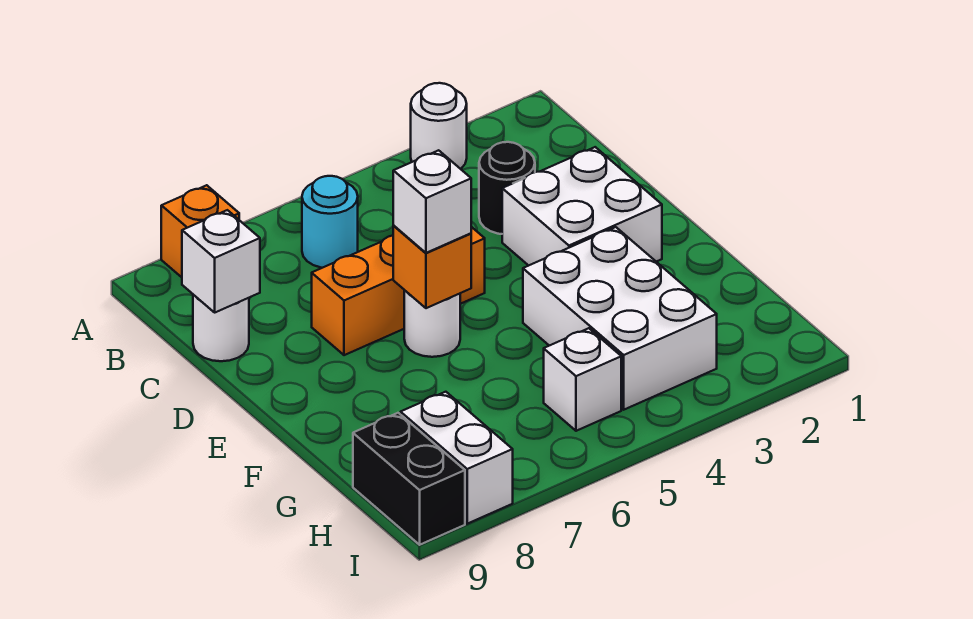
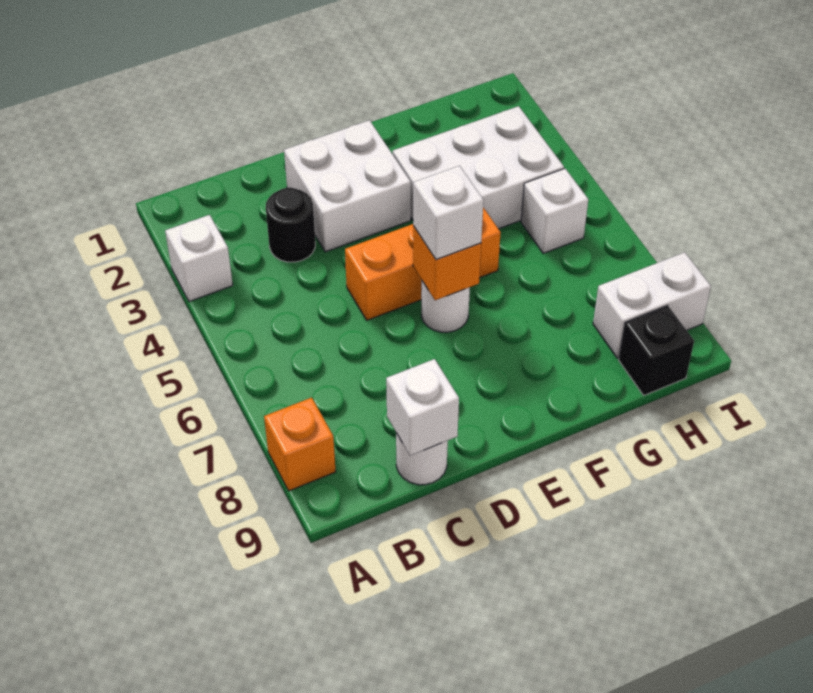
white 1x1 round brick [411,83,467,169] -> white 1x1 brick [165,215,233,302]
cyan 1x1 round brick [302,176,358,268] -> none
orange 1x3 brick [312,227,485,355] -> orange 1x3 brick turned to [345,208,501,320]
black 1x2 brick [353,413,465,545] -> black 1x1 brick [619,305,694,395]

